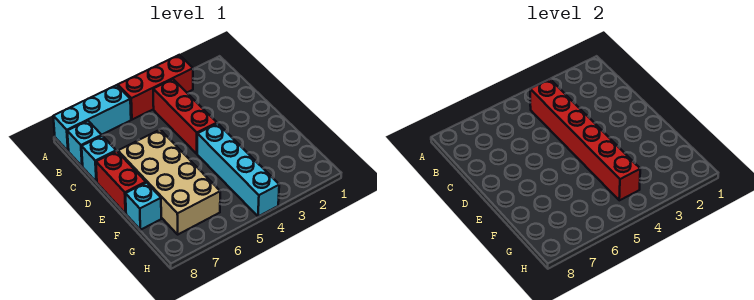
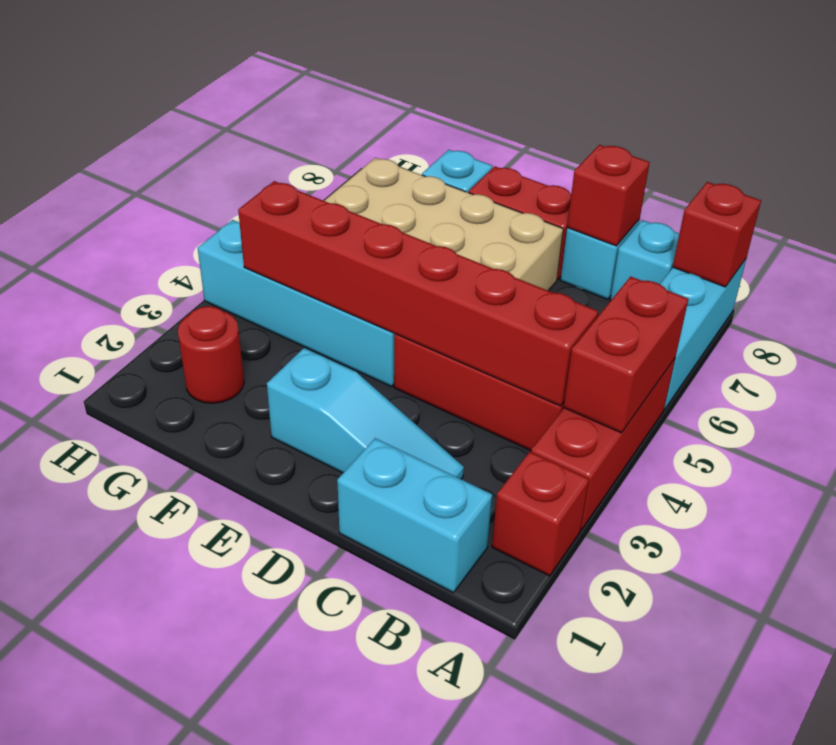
none -> red 1x1 brick [492,452,589,576]
none -> red 1x2 brick [564,276,688,433]
none -> red 1x1 brick [673,182,761,287]
none -> cyan 1x2 brick [337,438,492,593]
none -> cyan 1x3 slope [267,348,464,479]
none -> red 1x1 brick [567,145,650,246]
none -> red 1x1 round brick [178,306,244,403]

